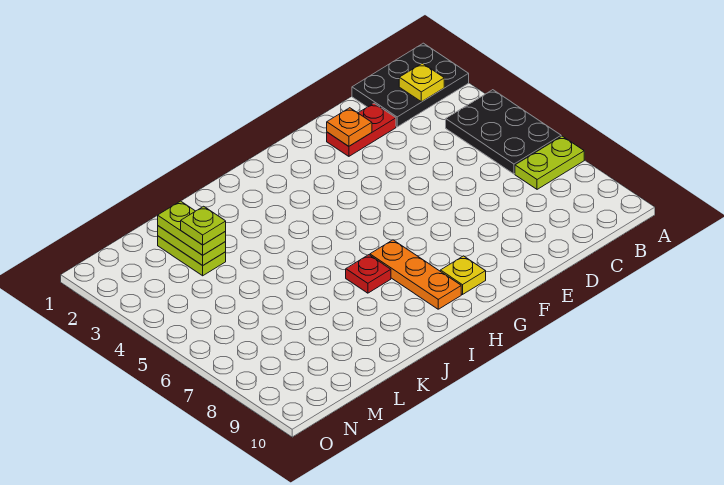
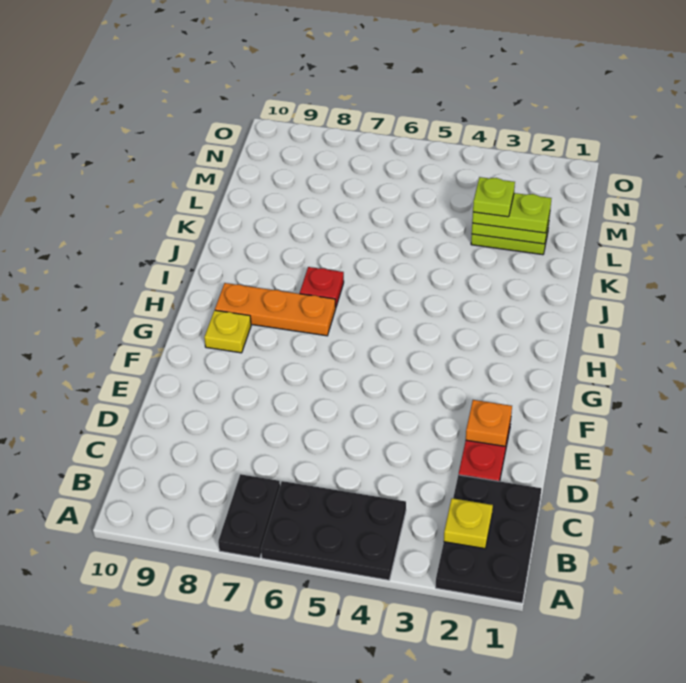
lime 1x2 plate [515,136,584,189] -> black 1x2 plate [218,474,280,558]

